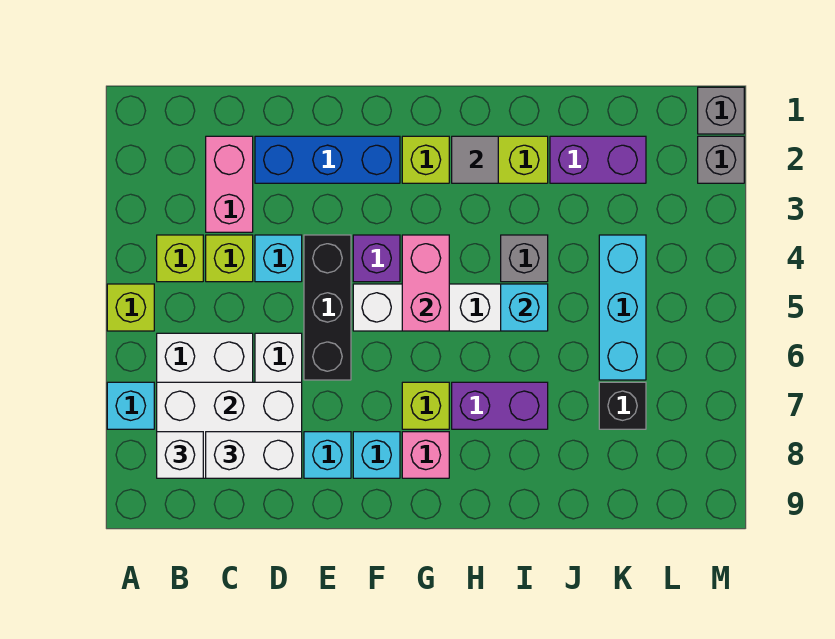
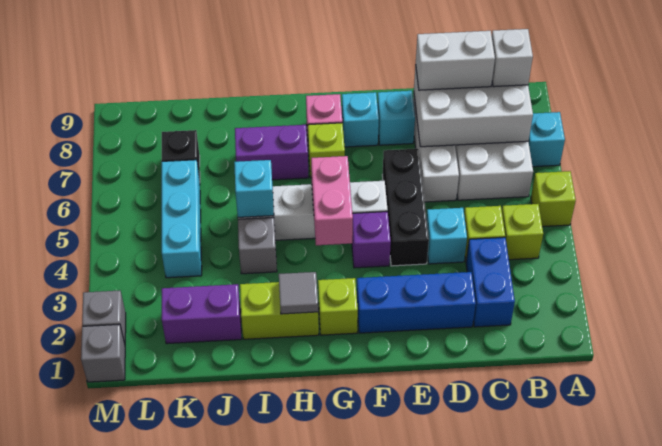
pink 1x2 brick [206,136,253,232] -> blue 1x2 brick [466,237,515,327]

